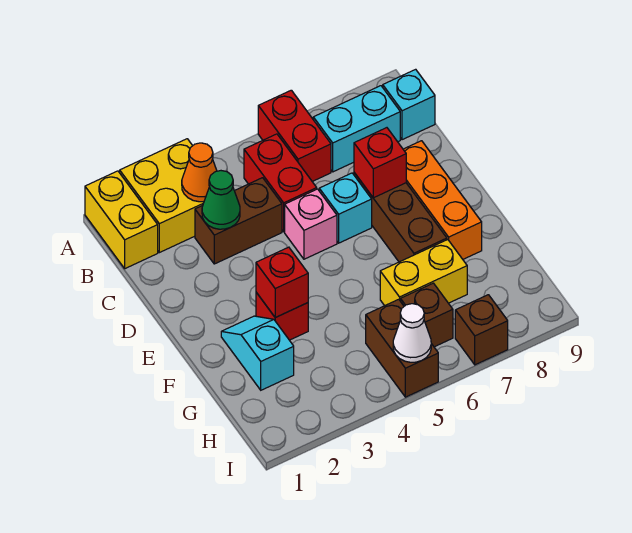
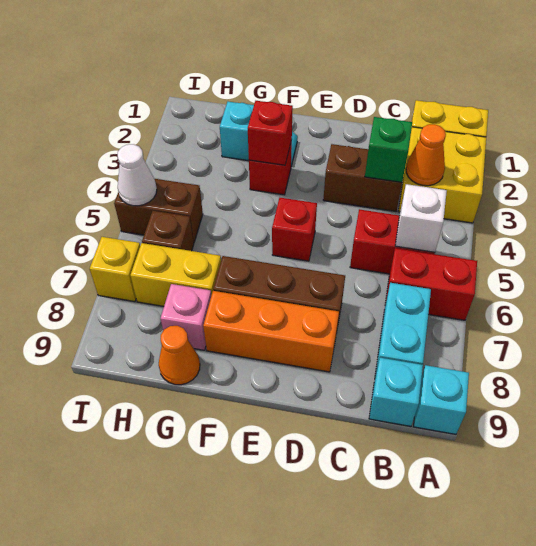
none -> white 1x1 brick [395,184,447,252]
brown 1x2 brick [195,178,282,264] -> brown 1x2 brick turned to [323,144,402,211]
green 1x1 cone [202,171,240,229] -> green 1x1 brick [365,117,412,182]
pink 1x1 brick [285,189,337,259] -> pink 1x1 brick moved to [160,284,211,350]
cyan 1x1 brick [319,173,372,243] -> cyan 1x1 brick moved to [413,365,469,434]
red 1x1 brick [354,128,406,198] -> red 1x1 brick moved to [272,198,317,261]
yellow 1x2 brick [380,240,467,306] -> yellow 1x2 brick turned to [130,243,221,306]
none -> orange 1x1 cone [159,326,200,385]
brown 1x1 brick [455,295,508,365] -> yellow 1x1 brick [90,237,140,302]

